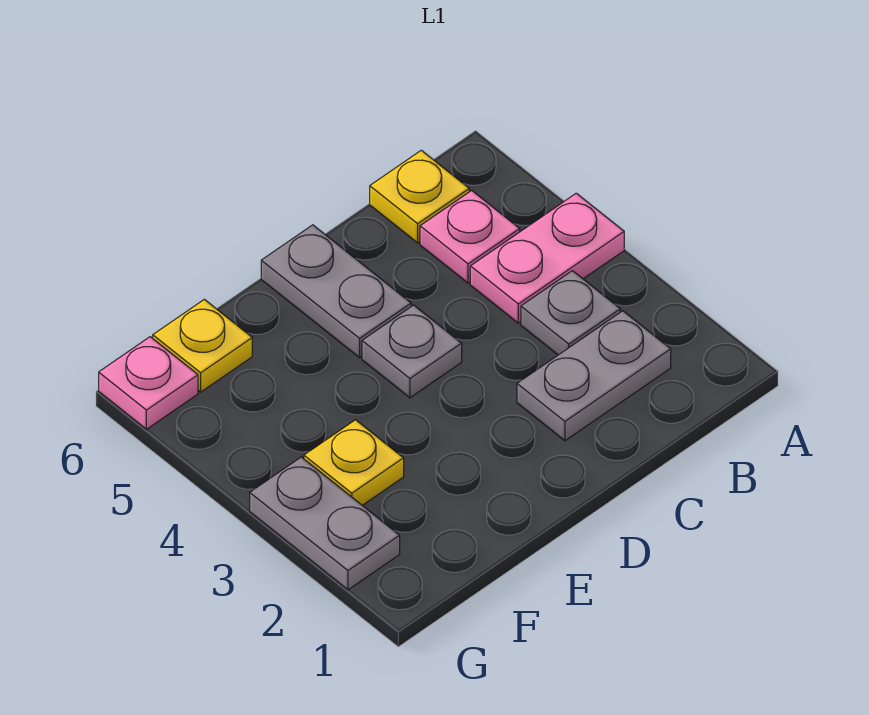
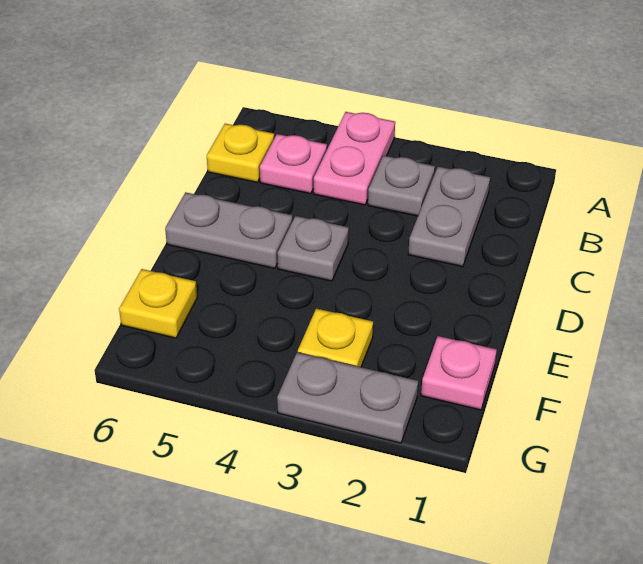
pink 1x1 plate [99,337,198,429] -> pink 1x1 plate moved to [421,336,497,410]

